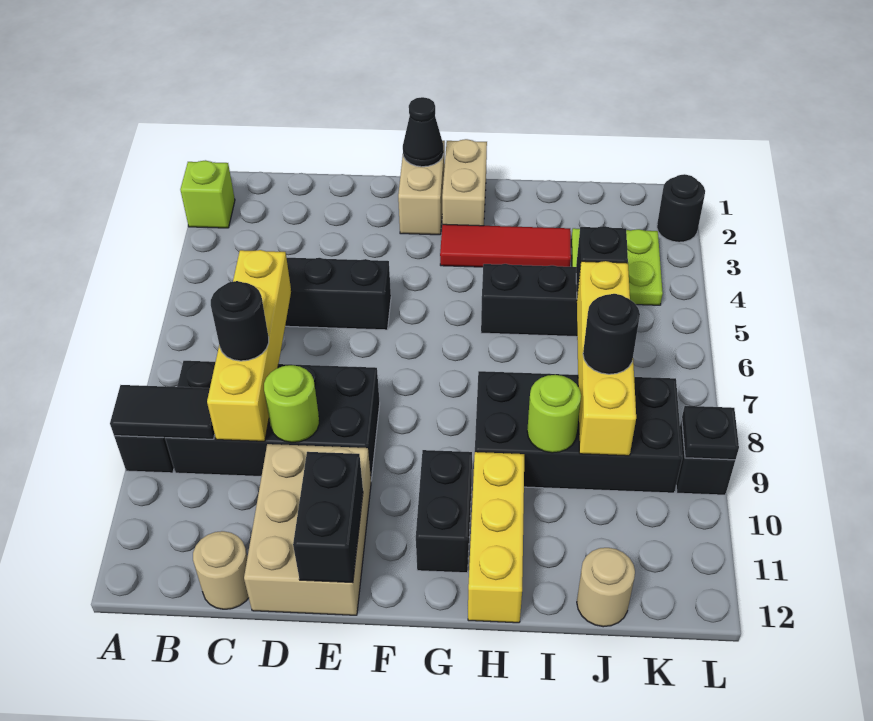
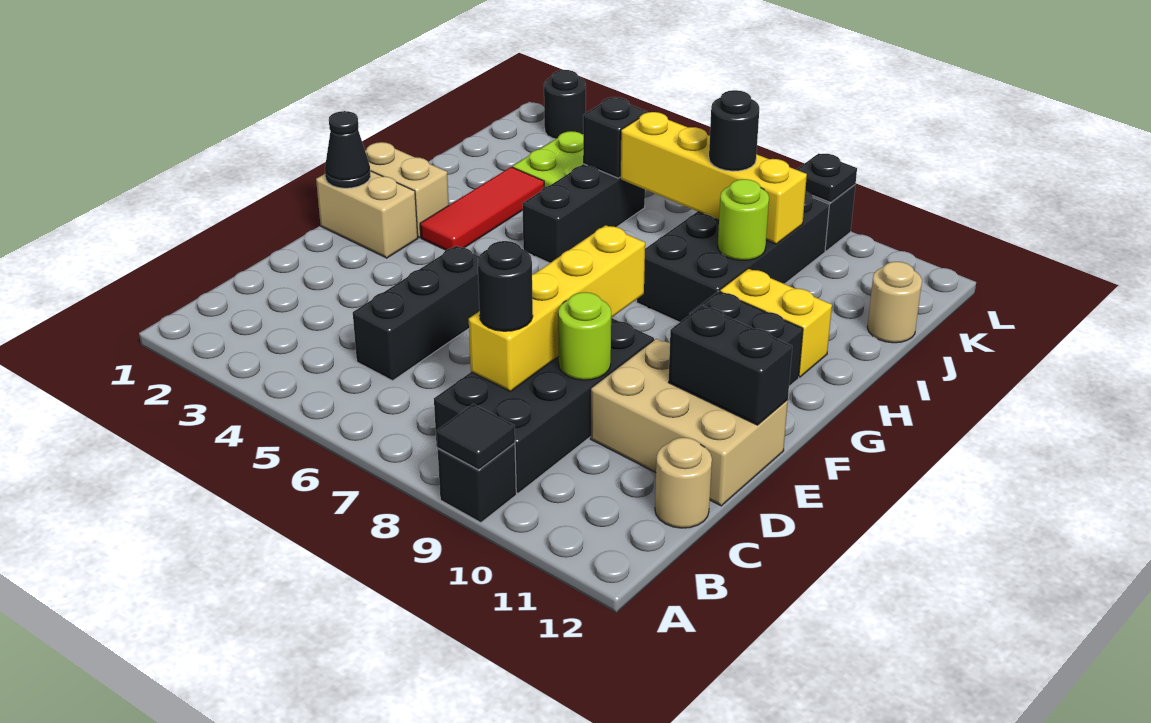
lime 1x1 brick [180,160,235,228] -> none
black 1x2 tile [110,385,215,439] -> black 1x1 tile [437,404,515,470]
yellow 1x4 brick [207,250,291,441] -> yellow 1x4 brick turned to [469,225,645,391]
yellow 1x3 brick [468,452,524,623] -> yellow 1x2 brick [720,269,832,377]

